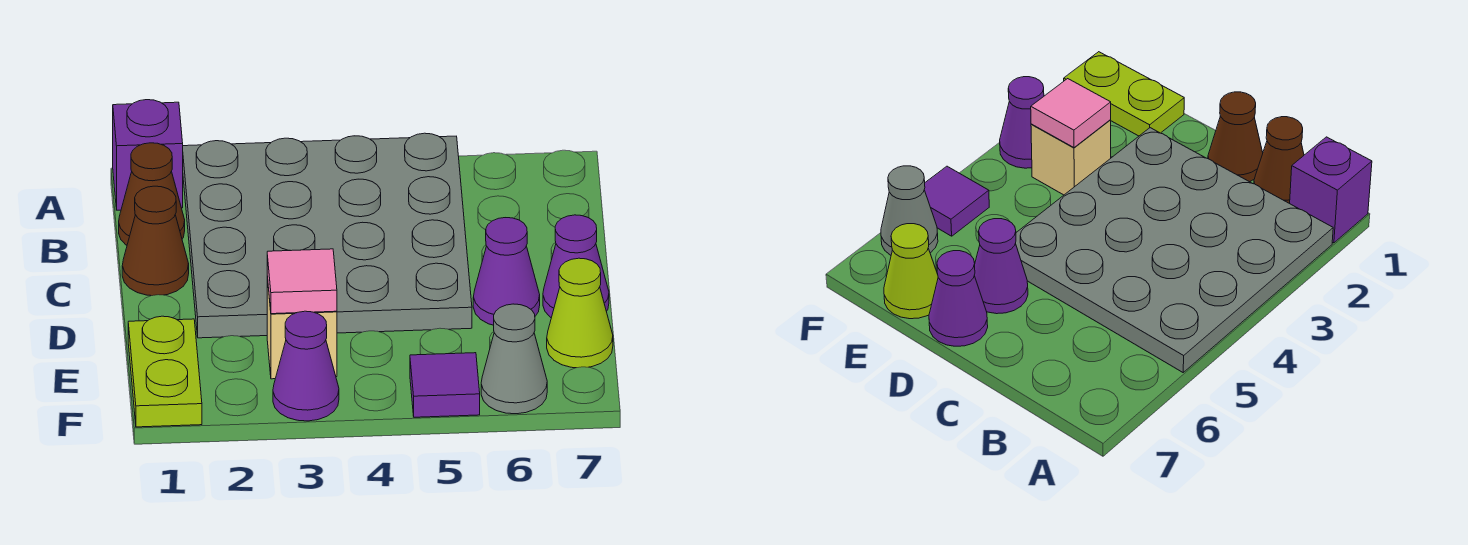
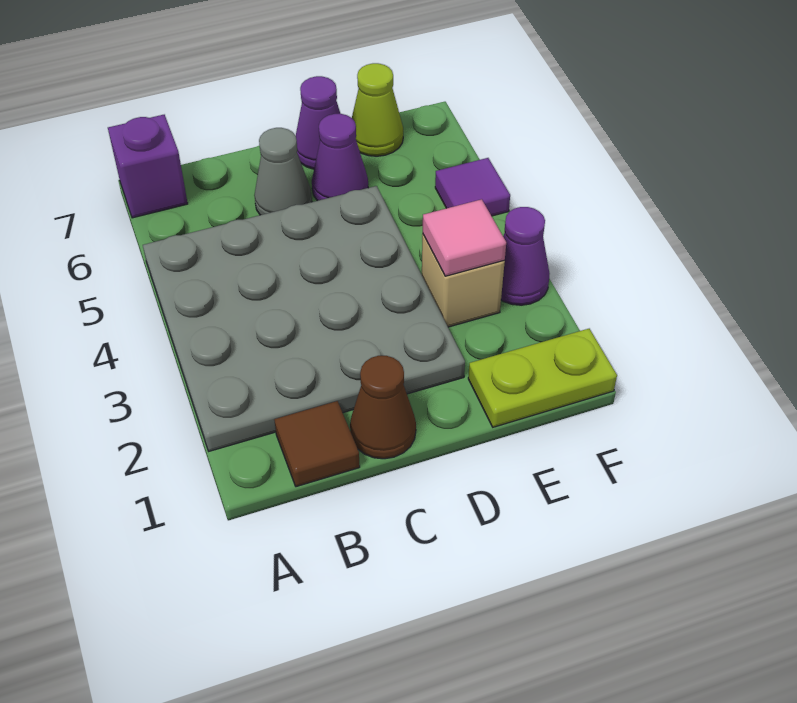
purple 1x1 brick [113,100,183,210] -> purple 1x1 brick moved to [108,115,188,218]
brown 1x1 cone [119,143,185,245] -> brown 1x1 tile [274,401,360,487]
grey 1x1 cone [481,304,547,414] -> grey 1x1 cone moved to [254,128,312,215]

